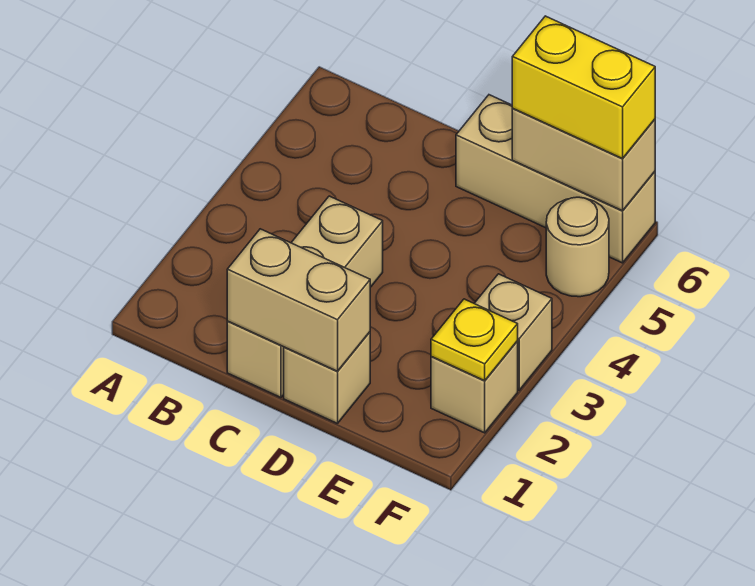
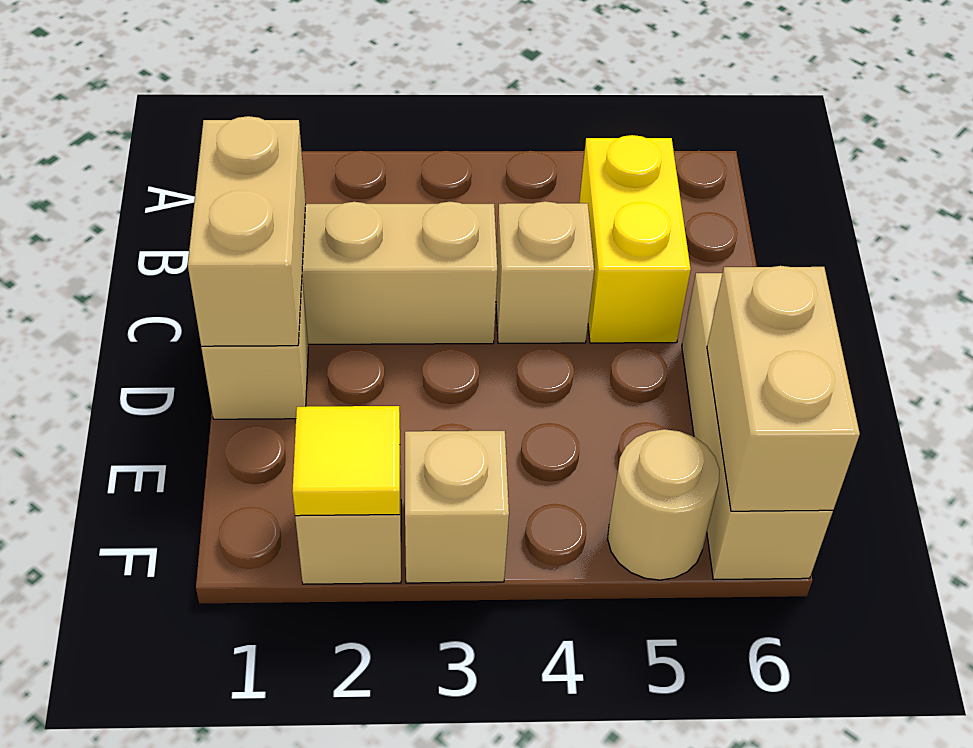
none -> tan 1x1 brick [496,201,594,343]
yellow 1x2 brick [512,16,655,159] -> yellow 1x2 brick moved to [579,135,691,343]
yellow 1x1 plate [431,299,518,381] -> yellow 1x1 tile [292,406,400,516]

